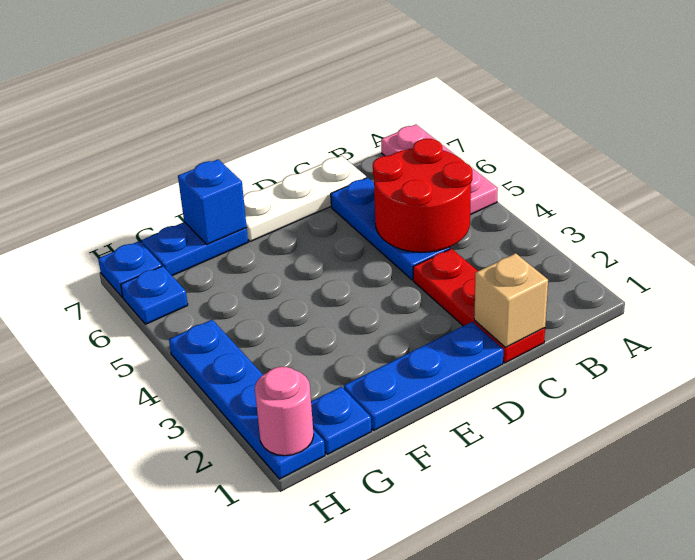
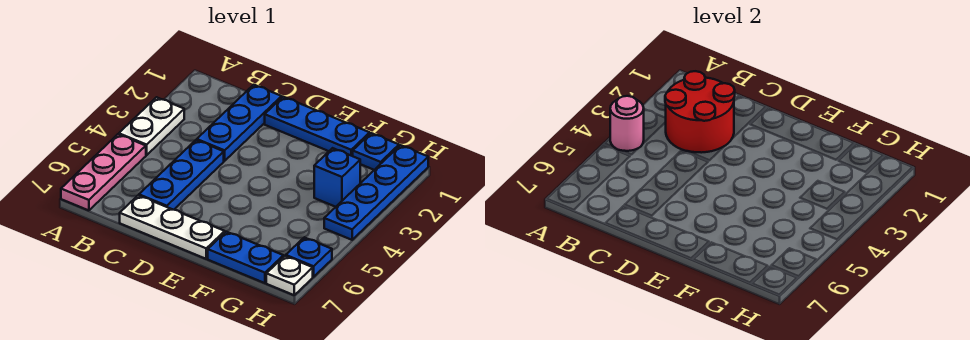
none -> white 1x2 plate [119,97,184,155]
red 2x2 round brick [373,139,472,252] -> red 2x2 round brick moved to [665,71,735,153]
red 1x3 plate [413,249,545,363] -> blue 1x3 plate [197,85,282,161]
tan 1x1 brick [474,253,548,347] -> none
blue 1x1 brick [178,159,247,244] -> blue 1x1 brick moved to [314,148,360,207]
pink 1x1 round brick [255,367,314,456] -> pink 1x1 round brick moved to [610,96,644,151]
blue 1x1 plate [98,241,162,297] -> white 1x1 plate [266,256,313,295]

